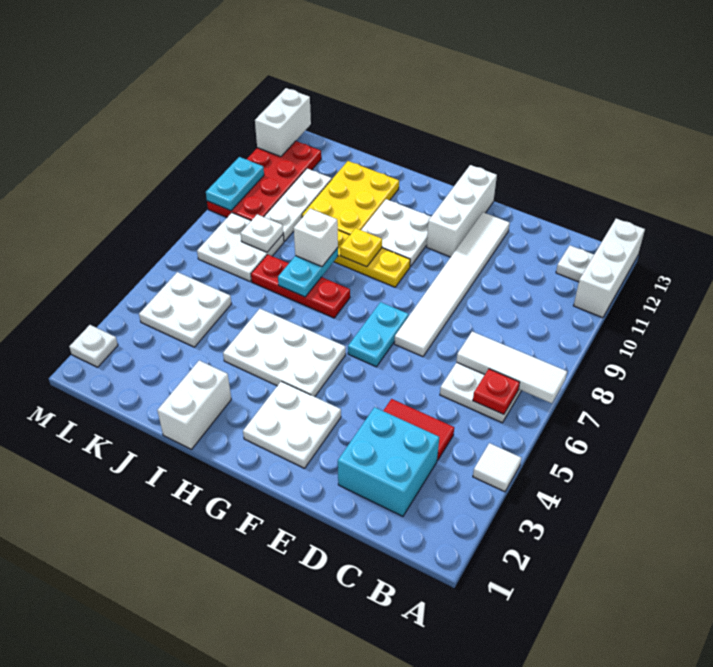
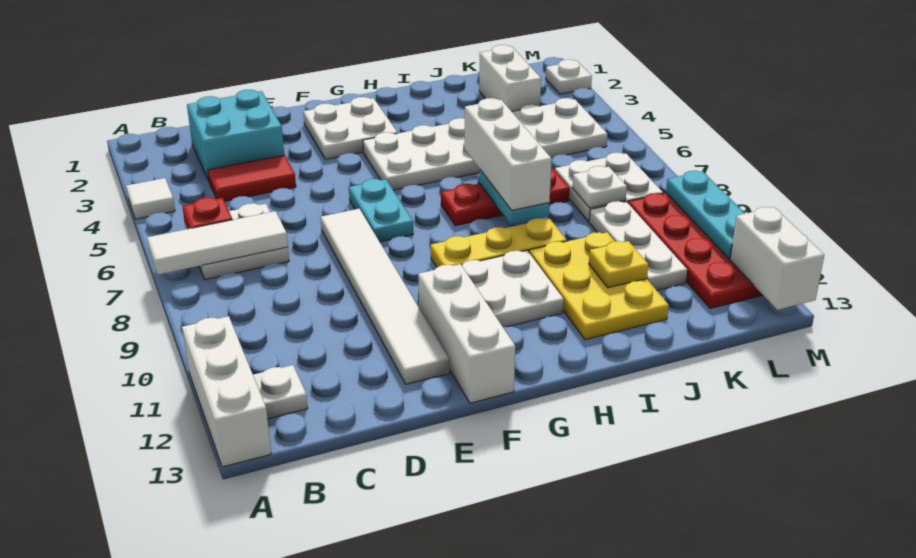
yellow 1x1 plate [340,228,382,267] -> yellow 1x1 plate moved to [589,241,648,288]
white 1x2 brick [157,360,231,449] -> white 1x2 brick moved to [479,45,541,111]
white 1x1 brick [294,209,338,267] -> white 1x3 brick [465,98,552,210]
cyan 1x2 plate [206,157,264,211] -> cyan 1x3 plate [666,171,745,259]

